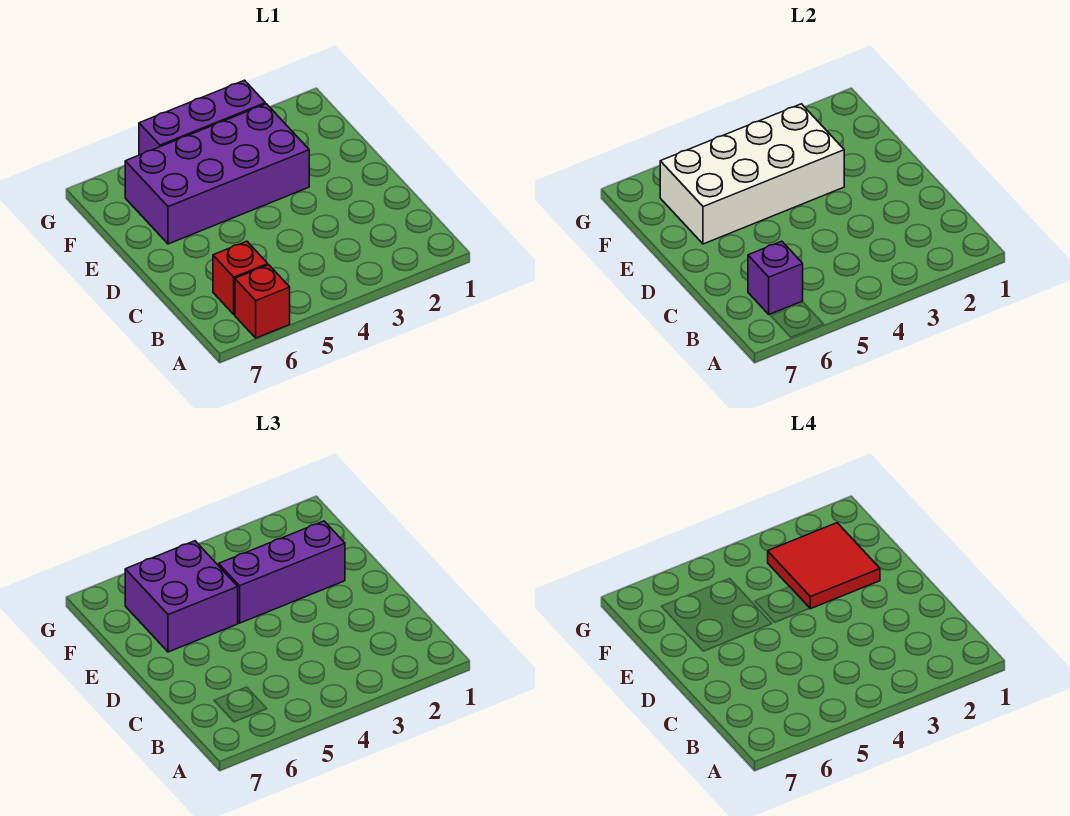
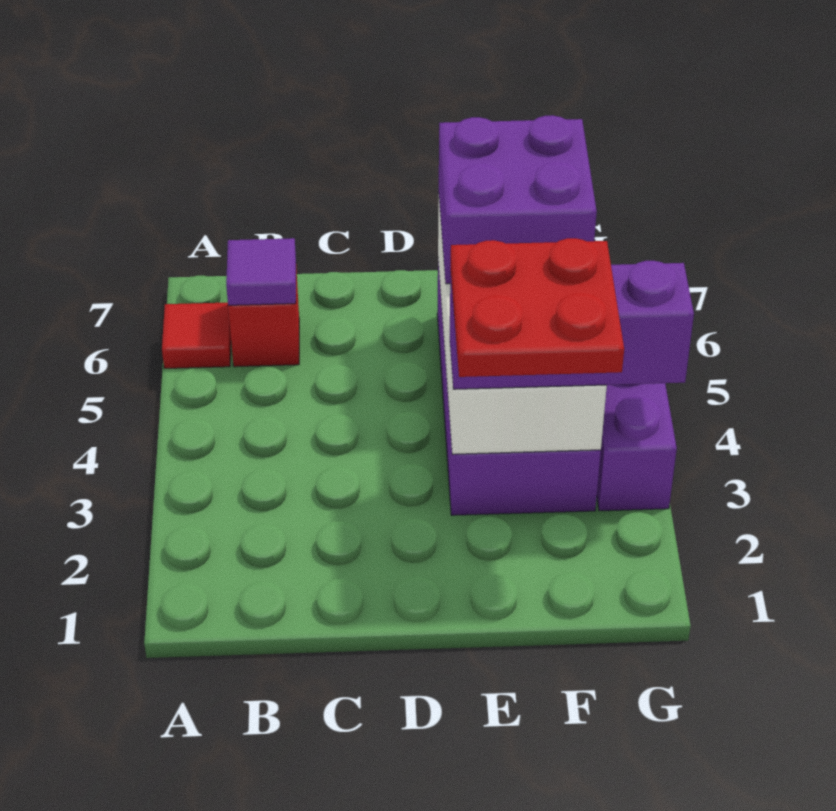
red 1x1 brick [235,265,290,338] -> red 1x1 tile [162,302,231,369]
purple 1x1 brick [748,241,803,314] -> purple 1x1 tile [226,238,296,305]
purple 1x3 brick [219,521,345,623] -> purple 1x3 brick turned to [450,261,694,389]
red 2x2 tile [768,523,880,609] -> red 2x2 plate [451,238,624,377]

